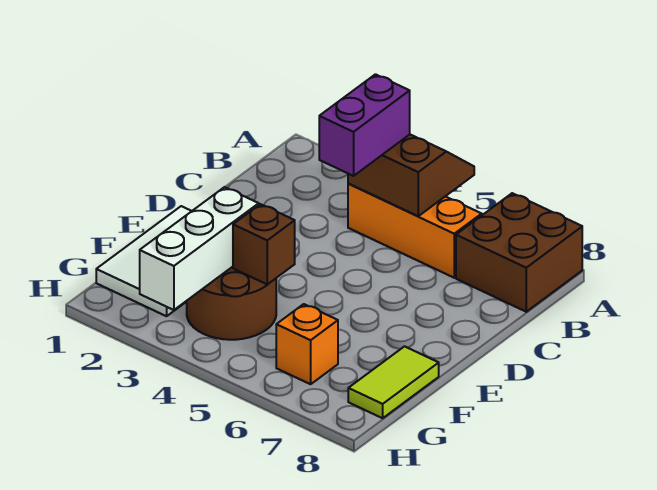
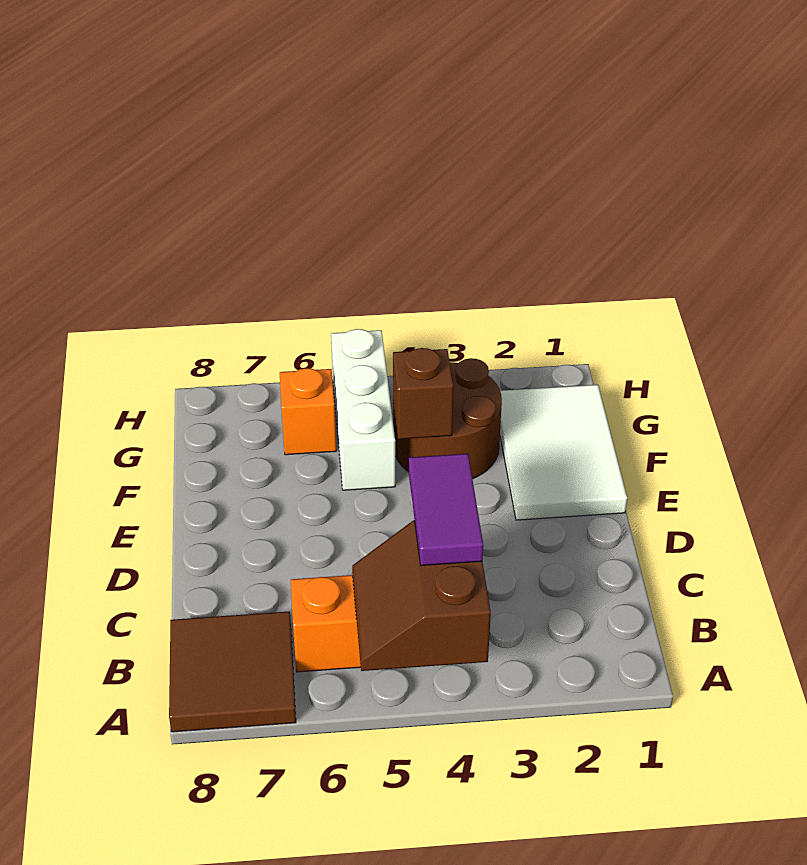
brown 2x2 slope [348,135,474,216] -> brown 2x2 slope turned to [352,520,491,671]
brown 2x2 brick [456,193,582,312] -> brown 2x2 tile [169,611,296,732]
purple 1x2 brick [319,74,410,176] -> purple 1x2 tile [409,454,483,565]
white 1x3 brick [140,187,259,310] -> white 1x3 brick moved to [331,329,395,490]
lime 1x2 tile [348,346,439,418] -> none

